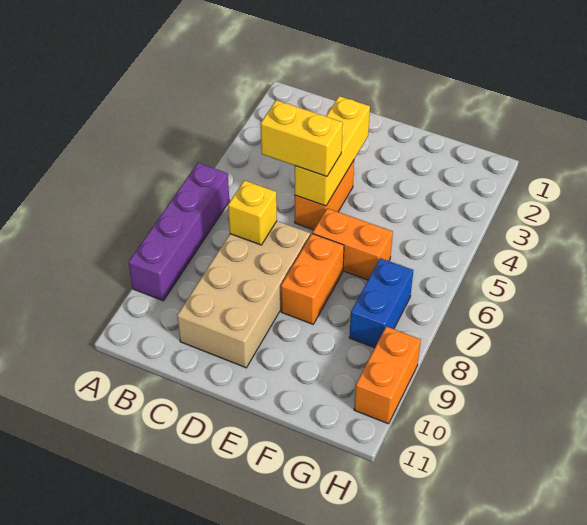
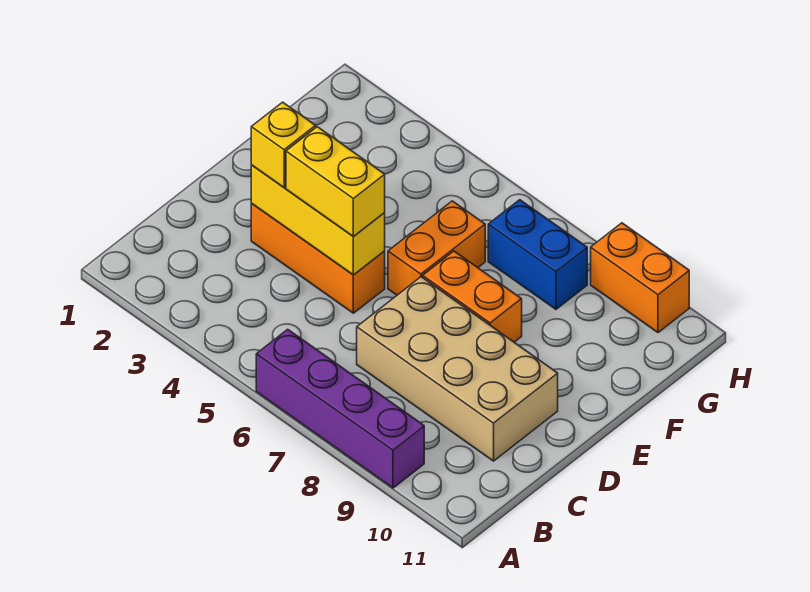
yellow 1x2 brick [260,100,343,177] -> yellow 1x2 brick turned to [286,127,385,236]
yellow 1x1 brick [228,180,277,245] -> yellow 1x1 brick moved to [251,102,316,187]
orange 1x2 brick [295,160,354,230] -> orange 1x3 brick [251,204,385,313]

